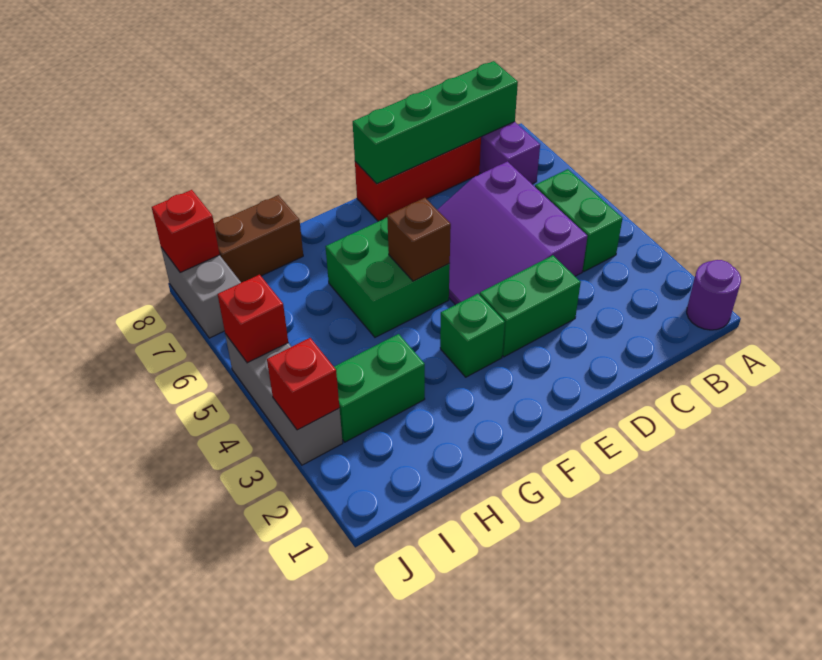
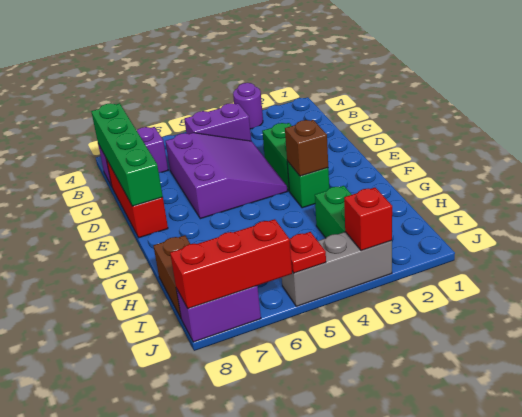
purple 1x1 round brick [687,260,741,330] -> purple 1x1 round brick moved to [233,83,263,129]
green 1x2 brick [535,169,622,272] -> purple 1x2 brick [184,103,251,141]
purple 3x3 slope [437,161,587,305] -> purple 3x3 slope turned to [165,133,287,219]
green 2x2 brick [325,217,450,337] -> none
brown 1x1 brick [387,198,451,281] -> brown 1x1 brick moved to [285,120,328,176]
red 1x1 brick [218,275,288,363] -> red 1x1 plate [289,232,326,273]
grey 1x2 brick [161,248,241,338] -> purple 1x2 brick [176,286,261,342]
red 1x1 brick [152,190,220,273] -> red 1x3 brick [170,219,292,309]

